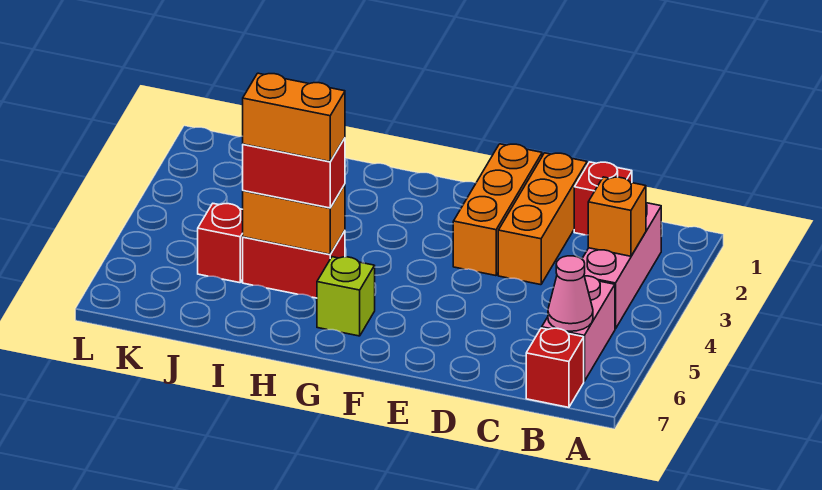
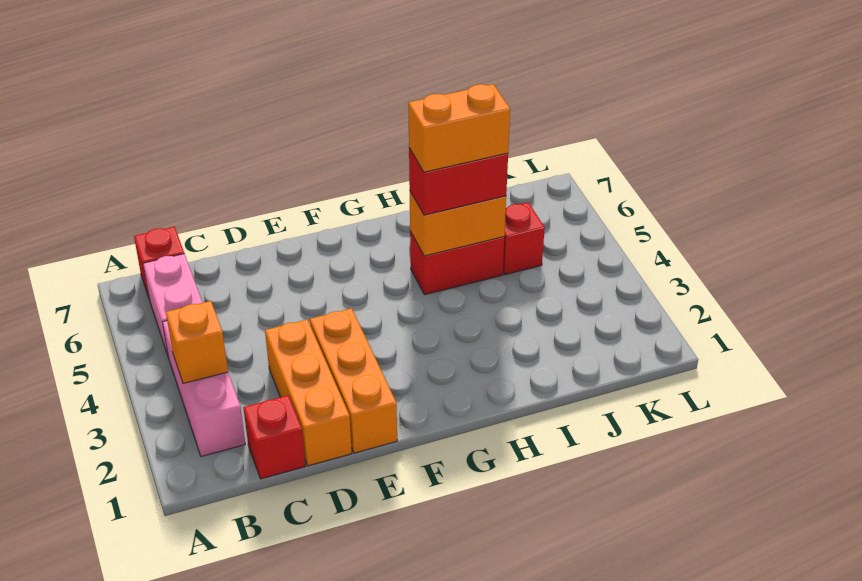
pink 1x1 cone [548,256,593,331] -> none
lime 1x1 brick [317,257,375,336] -> none

